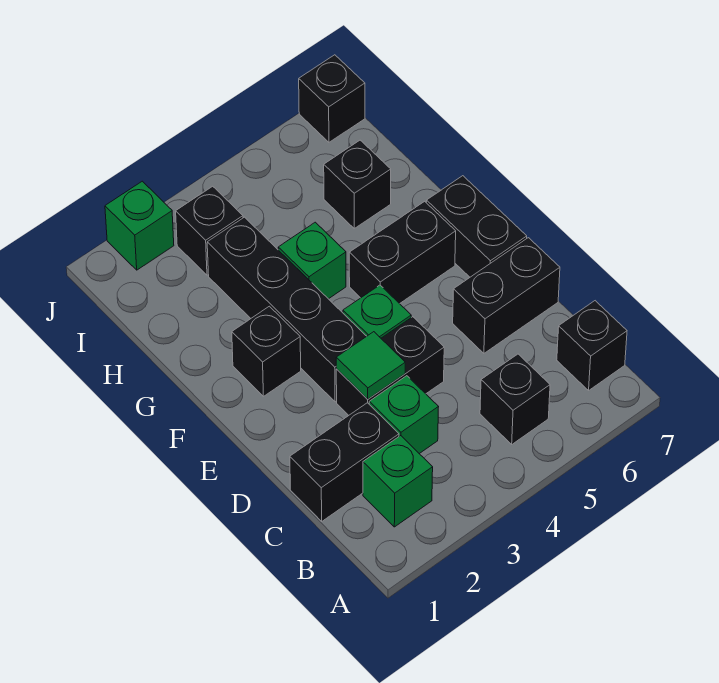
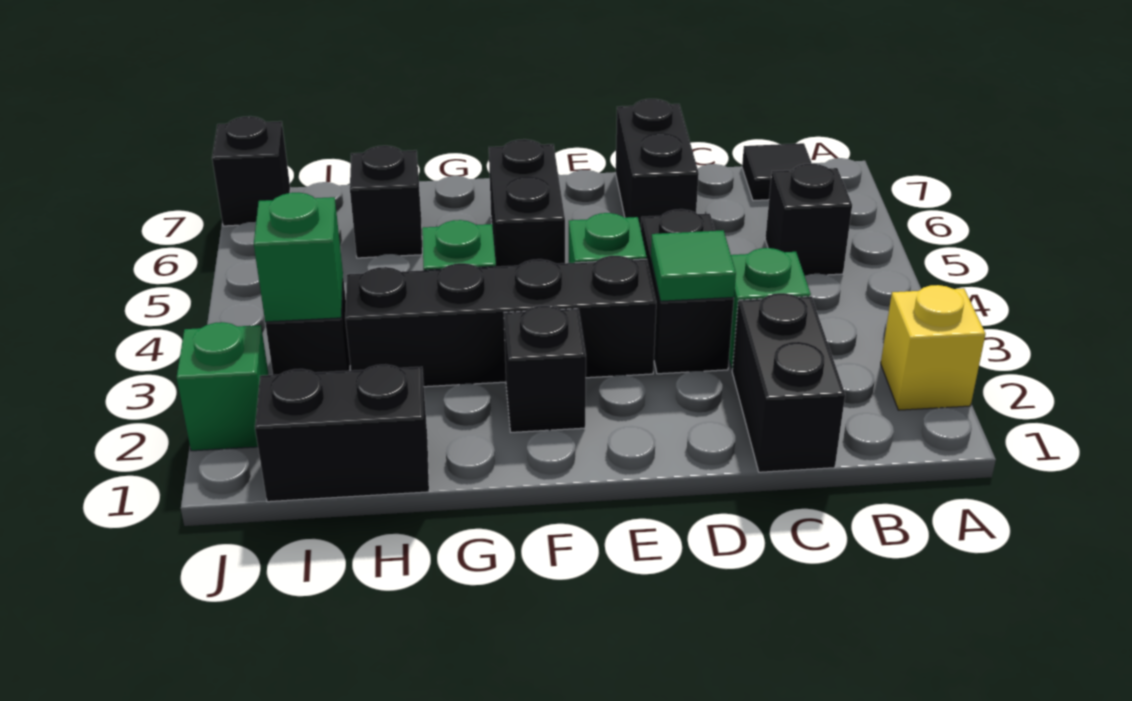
none -> yellow 1x1 brick [881,285,985,410]
green 1x1 brick [363,436,433,527] -> green 1x1 brick moved to [254,193,343,322]
black 1x1 brick [557,301,627,390] -> black 1x1 tile [742,143,811,201]
black 1x2 brick [426,176,527,277] -> black 1x2 brick moved to [255,365,429,502]

